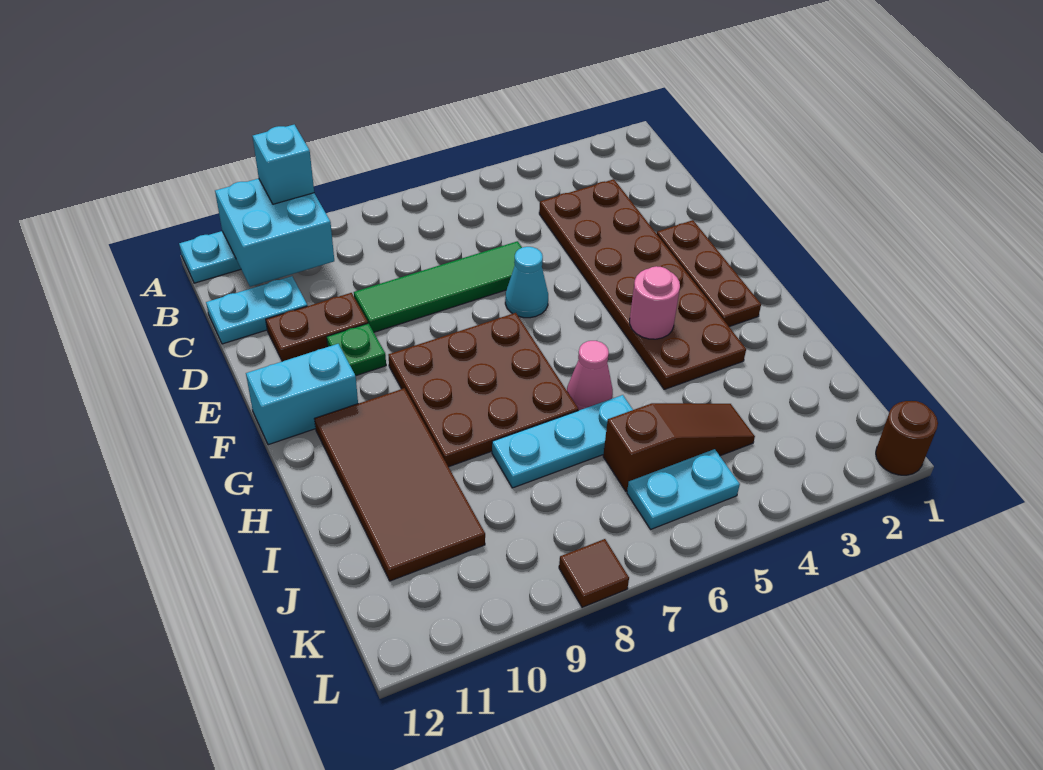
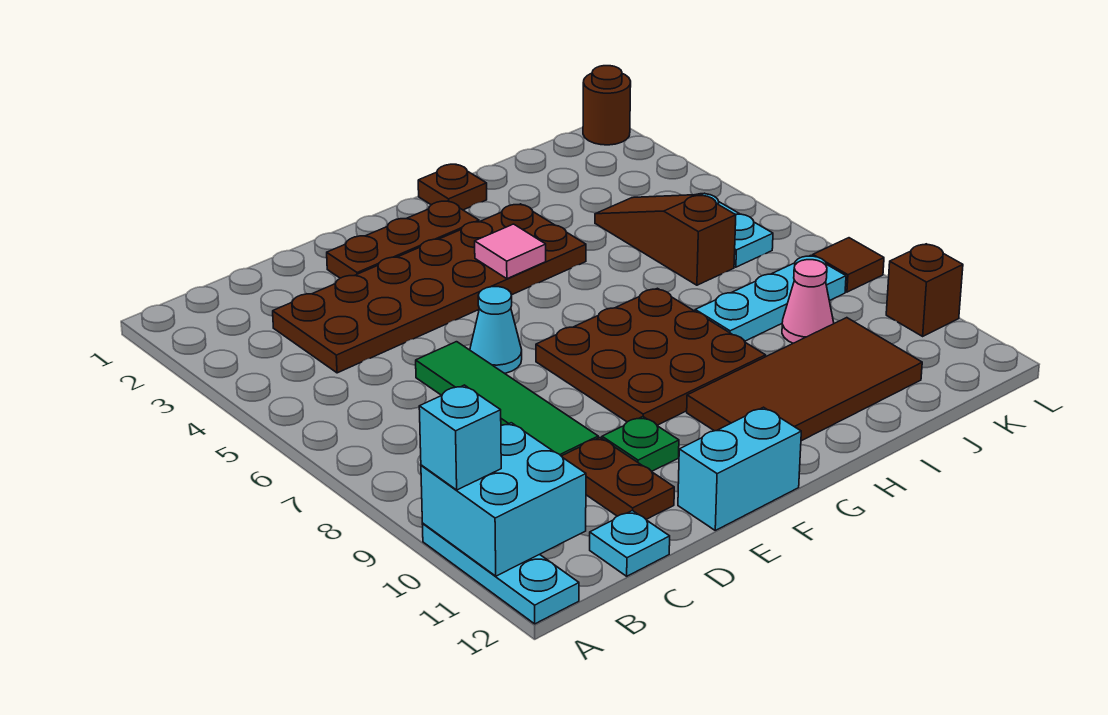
cyan 1x2 plate [206,276,307,344] -> cyan 1x1 plate [590,511,670,576]
cyan 1x2 brick [246,344,358,445] -> cyan 1x2 brick turned to [678,407,801,530]
pink 1x1 round brick [630,266,680,339] -> pink 1x1 tile [475,224,546,279]
none -> brown 1x1 plate [418,164,487,210]
pink 1x1 cone [567,341,613,411] -> pink 1x1 cone moved to [782,260,834,343]
cyan 1x3 plate [492,395,633,488] -> cyan 1x3 plate turned to [695,256,846,341]
none -> brown 1x1 brick [886,244,963,336]

